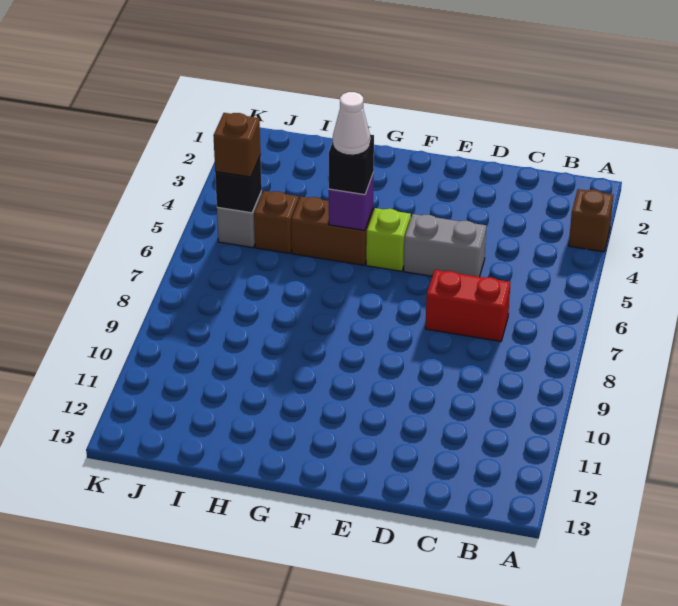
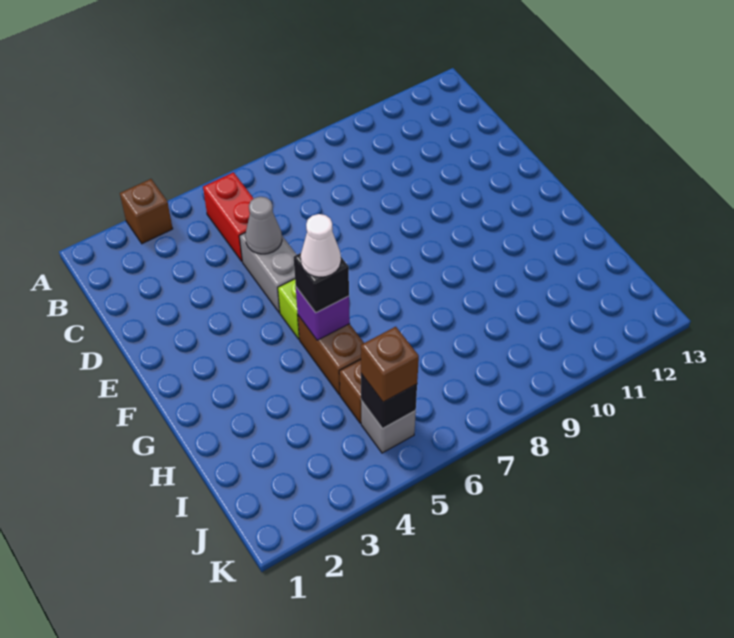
red 1x2 brick [425,270,511,341] -> red 1x2 brick moved to [203,172,254,261]
none -> grey 1x1 cone [245,197,282,254]

